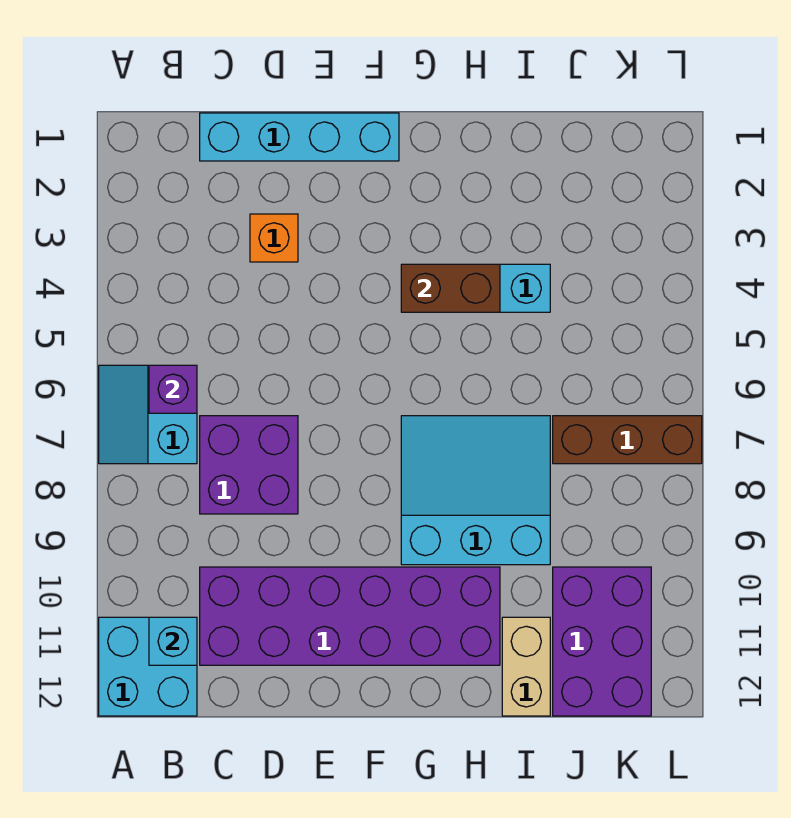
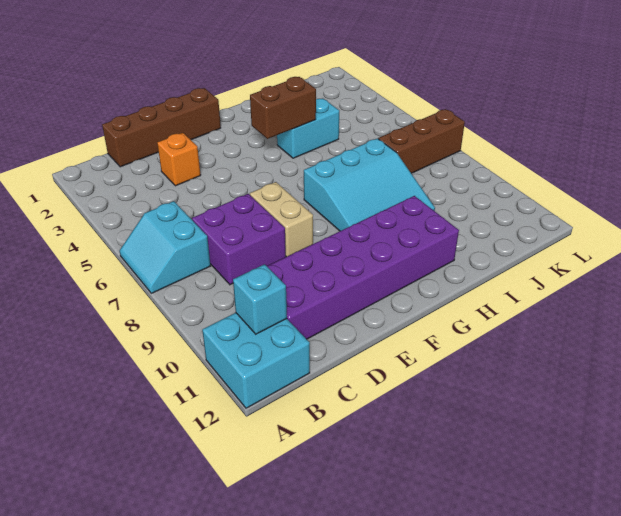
purple 1x1 brick [149,365,197,413] -> none
cyan 1x4 brick [200,113,399,161] -> brown 1x4 brick [102,88,221,167]
cyan 3x3 slope [401,416,550,565] -> cyan 3x3 slope turned to [304,138,435,231]
tan 1x2 brick [502,617,550,716] -> tan 1x2 brick moved to [250,182,313,257]
purple 2x3 brick [553,567,651,716] -> none

